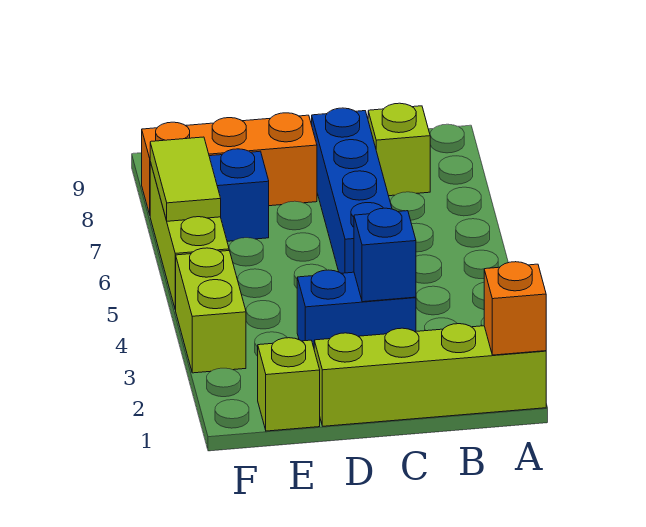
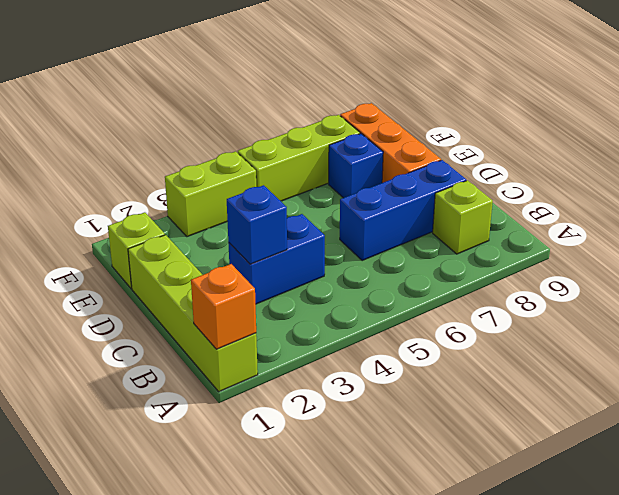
blue 1x2 brick [297,270,416,347] -> blue 1x2 brick turned to [228,214,325,304]
blue 1x4 brick [312,108,392,273] -> blue 1x3 brick [340,160,466,261]
lime 1x2 tile [150,137,221,221] -> none

